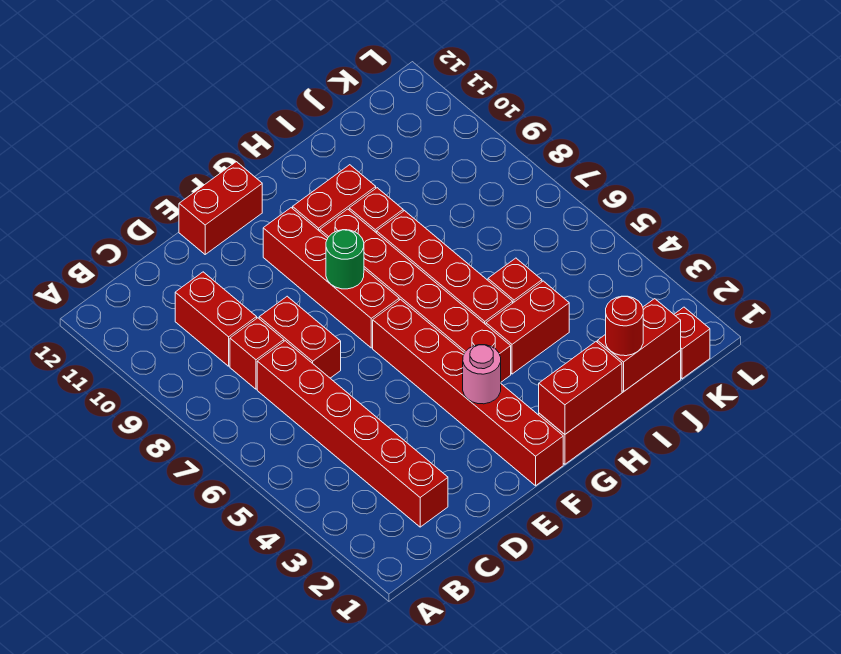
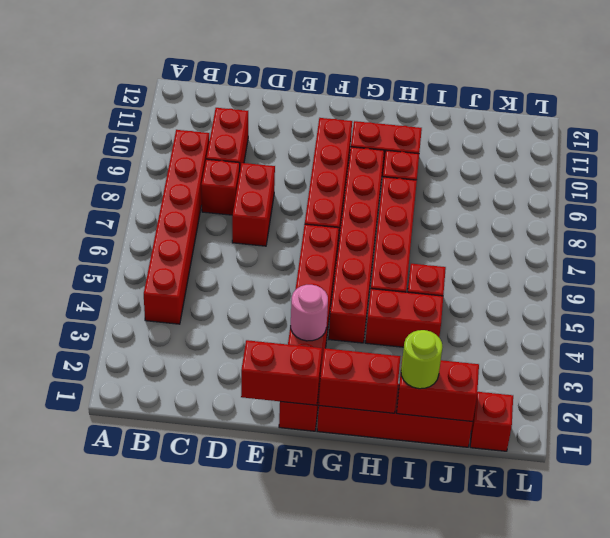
red 1x6 brick [257,341,448,527] -> red 1x6 brick moved to [144,130,209,324]
red 1x2 brick [179,162,262,254] -> red 1x2 brick moved to [241,340,322,405]
green 1x1 round brick [326,230,364,289] -> none
red 1x1 round brick [606,296,643,356] -> lime 1x1 round brick [401,330,442,389]

